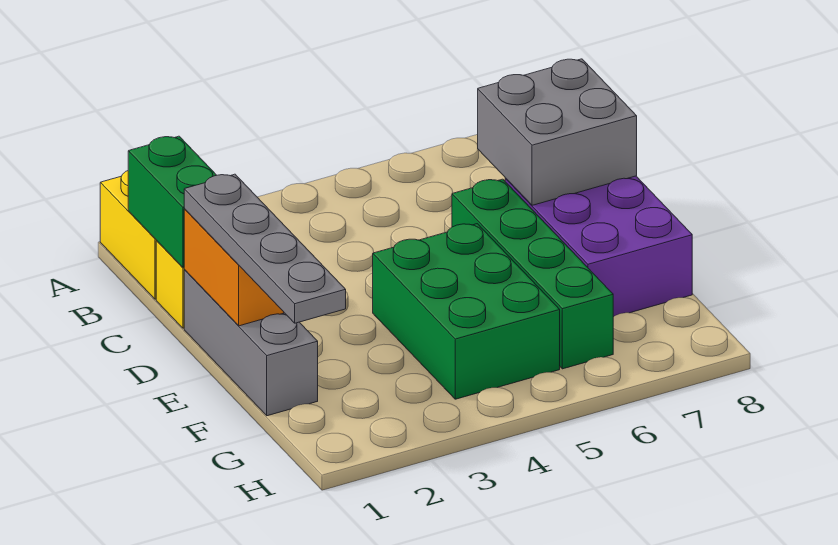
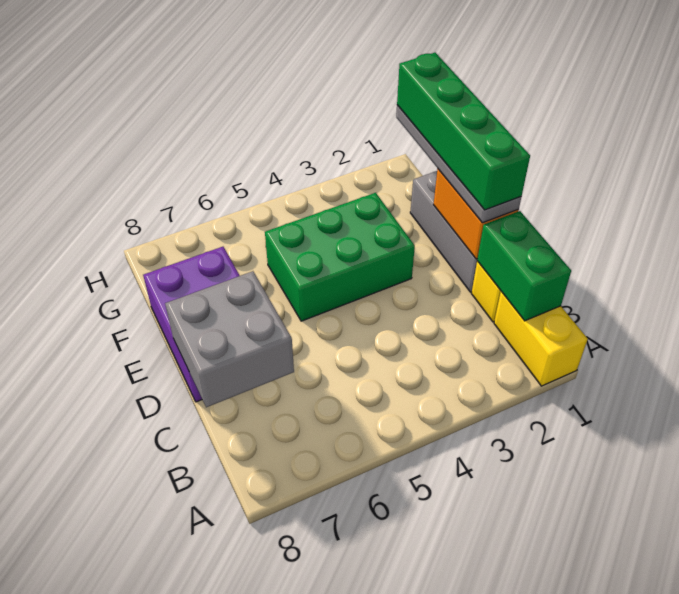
green 1x4 brick [452,179,613,369] -> green 1x4 brick moved to [397,53,530,210]
green 2x3 brick [373,224,560,399] -> green 2x3 brick turned to [265,193,415,321]

